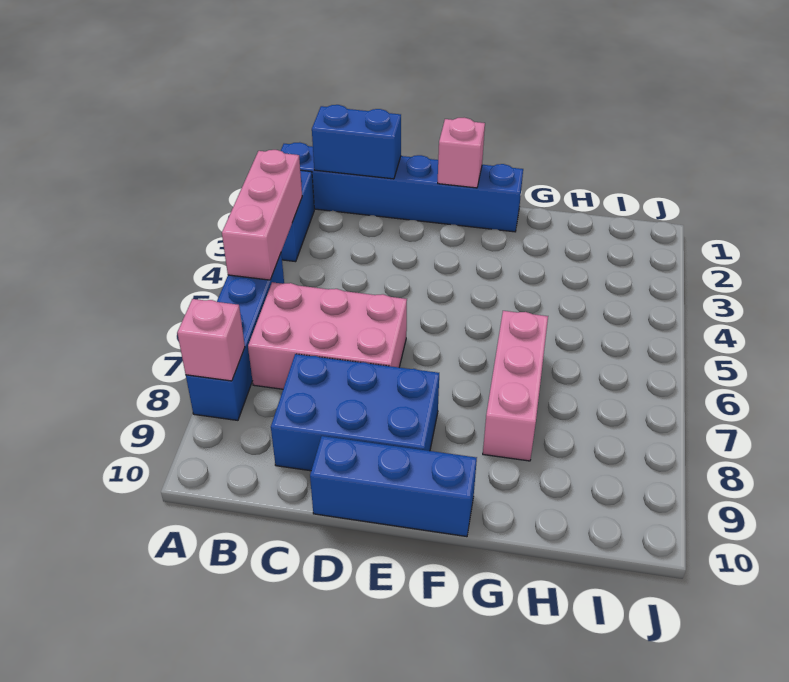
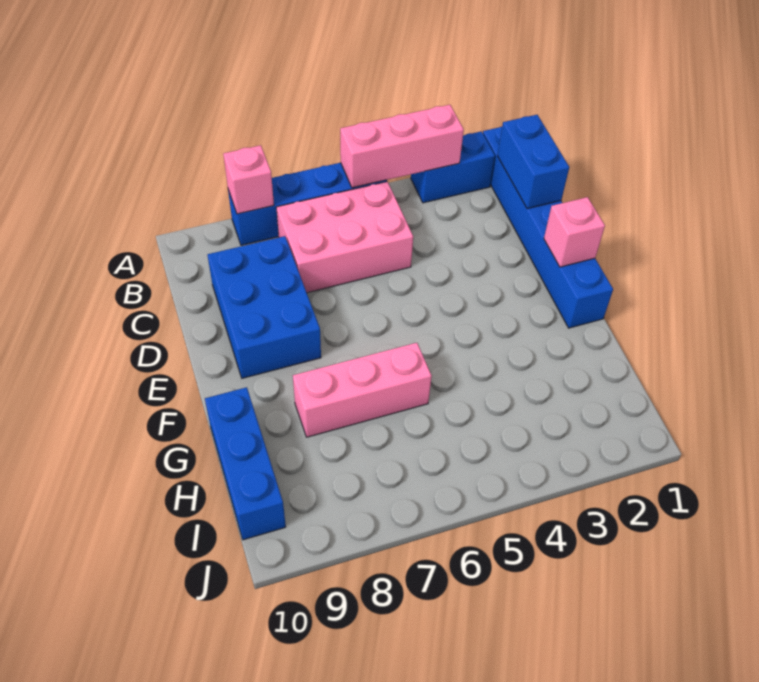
pink 2x3 brick [248,282,407,389] -> pink 2x3 brick turned to [276,182,413,293]
blue 1x3 brick [310,436,477,537] -> blue 1x3 brick moved to [205,387,286,540]

